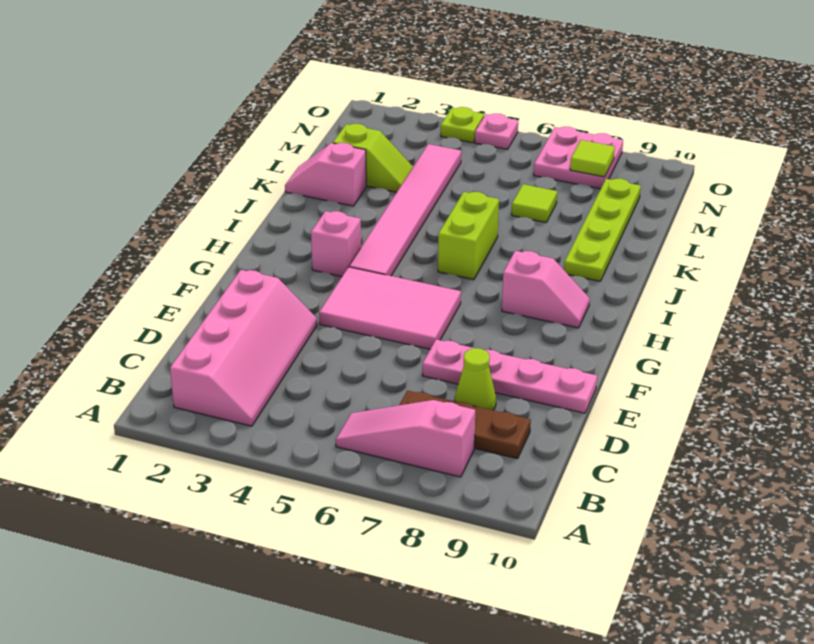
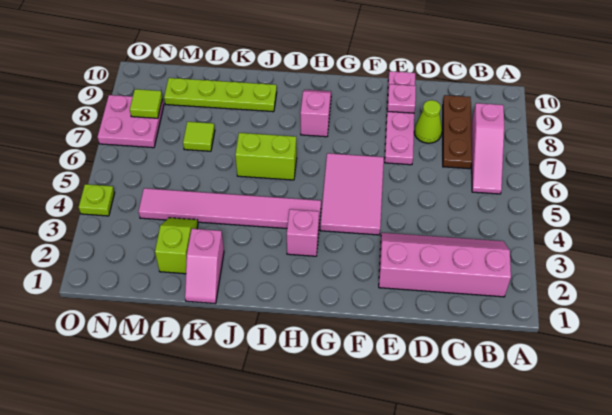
pink 1x1 plate [475,114,518,149] -> pink 1x1 plate moved to [387,84,416,113]

